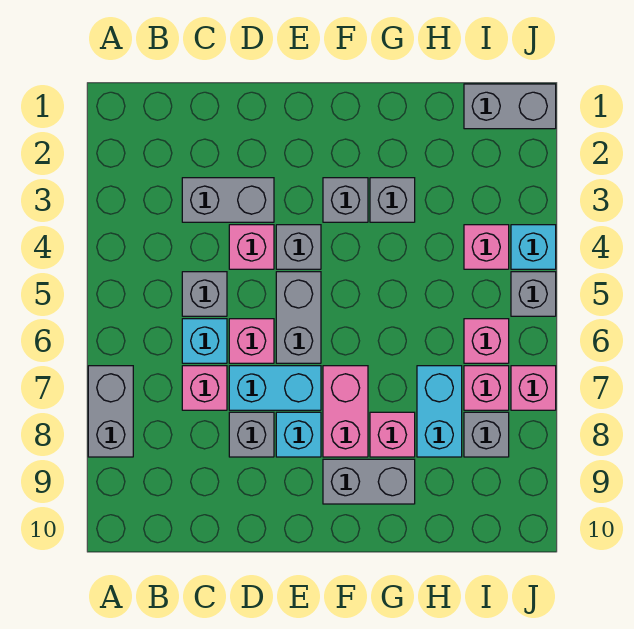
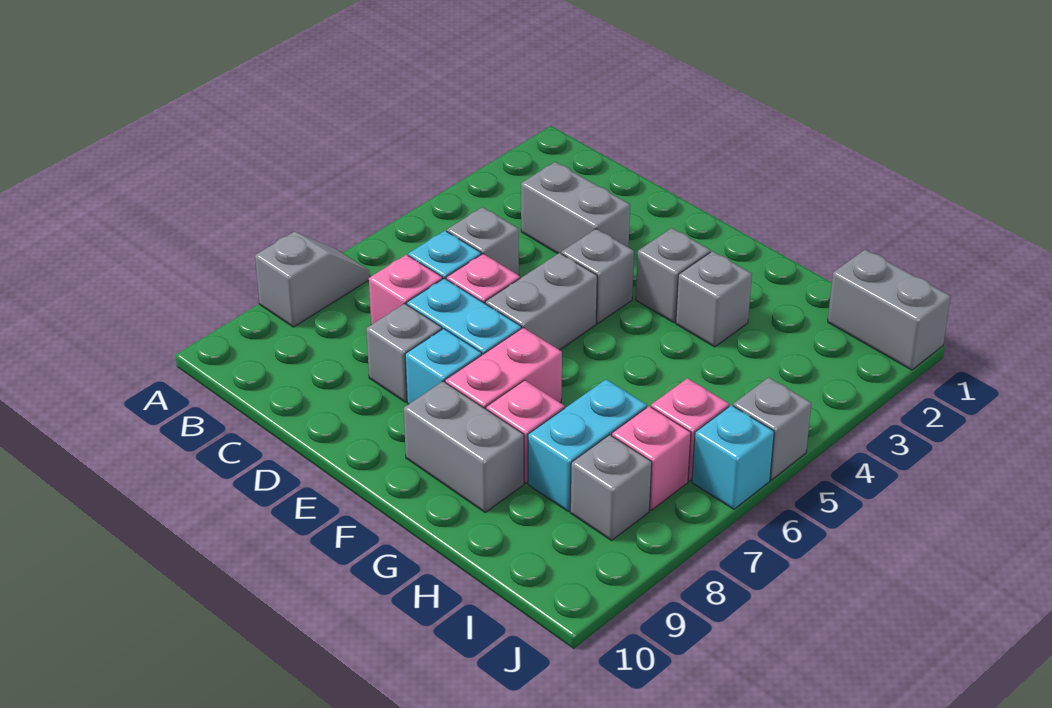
grey 1x2 brick [88,366,133,457] -> grey 1x2 slope [255,232,370,327]
pink 1x1 brick [229,225,274,269] -> none
pink 1x1 brick [464,225,509,269] -> none
cyan 1x1 brick [511,225,556,269] -> cyan 1x1 brick moved to [692,405,774,509]
pink 1x1 brick [511,366,556,410] -> none

